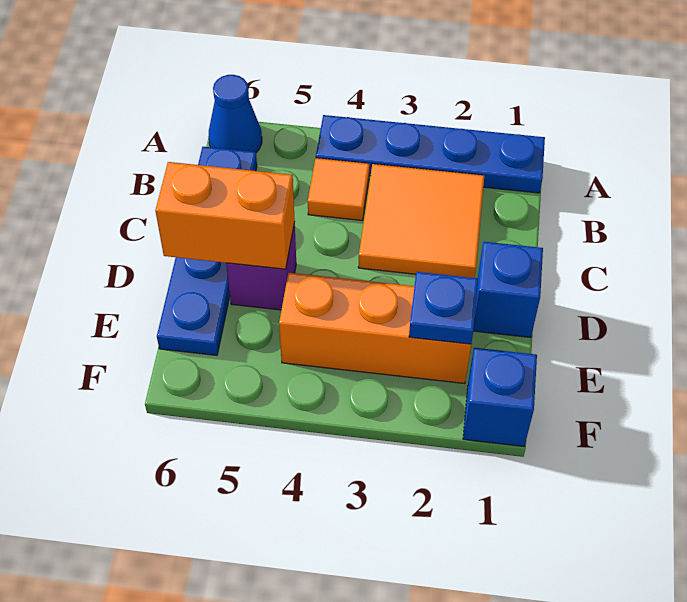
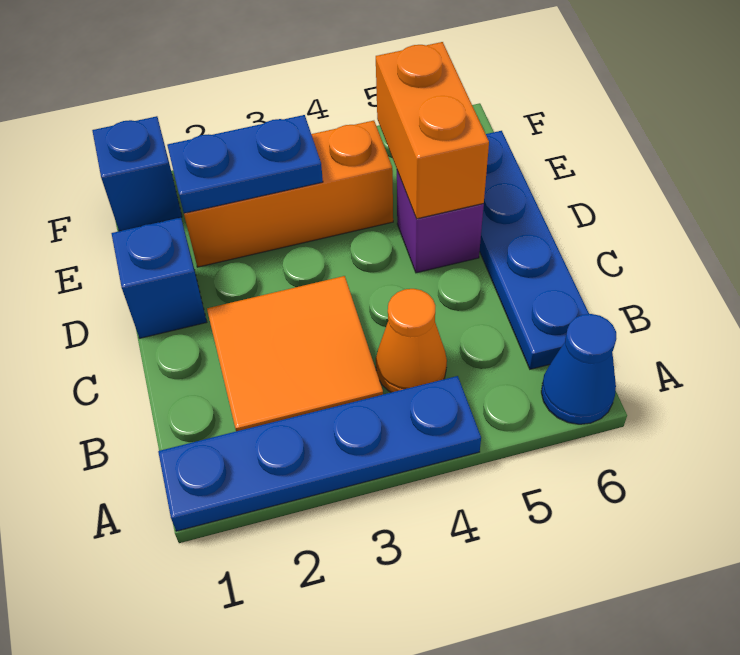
orange 1x1 tile [308,158,370,220] -> orange 1x1 cone [376,289,447,392]
orange 1x2 brick [155,162,295,269] -> orange 1x2 brick turned to [376,42,489,219]
blue 1x1 plate [409,272,478,344] -> blue 1x2 plate [167,115,323,213]

